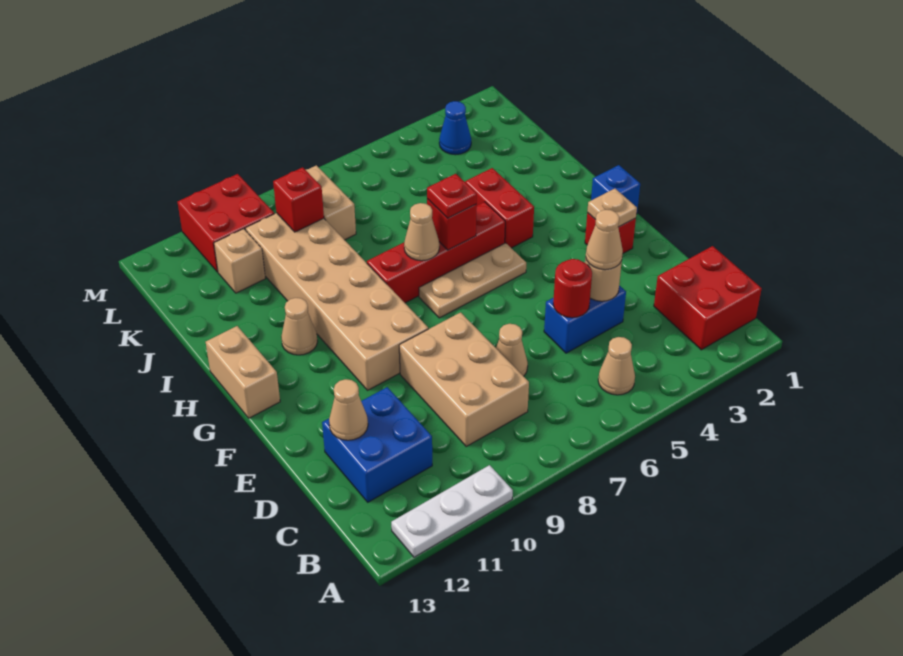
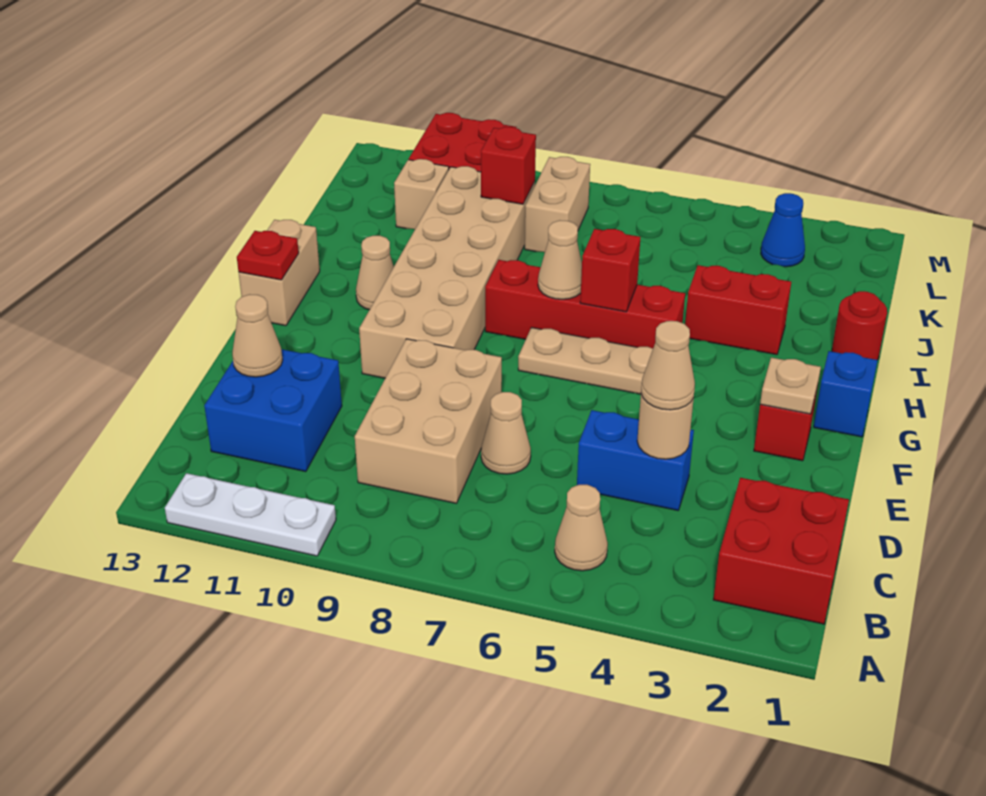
red 1x1 round brick [553,259,592,318] -> red 1x1 round brick moved to [832,291,887,360]
red 1x2 brick [465,168,534,248] -> red 1x2 brick turned to [685,265,791,355]
red 1x1 plate [427,174,477,218] -> red 1x1 plate moved to [237,231,299,280]

